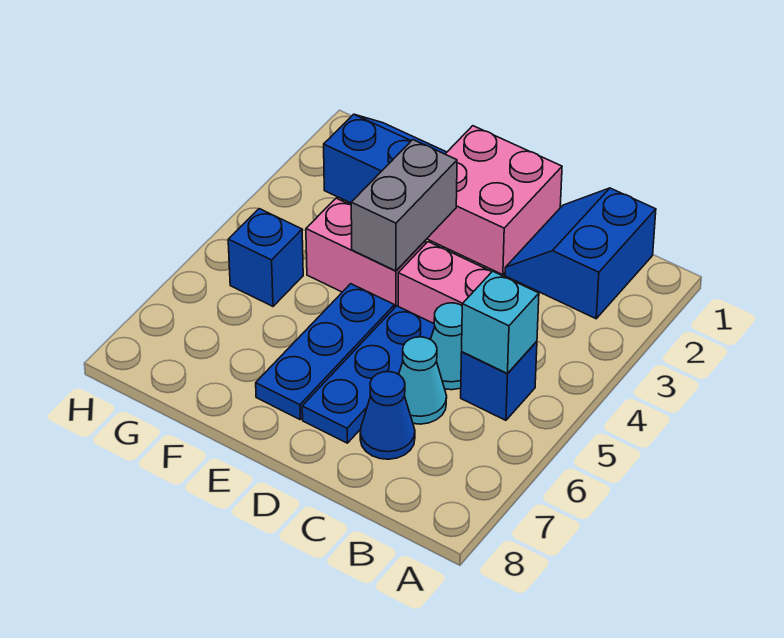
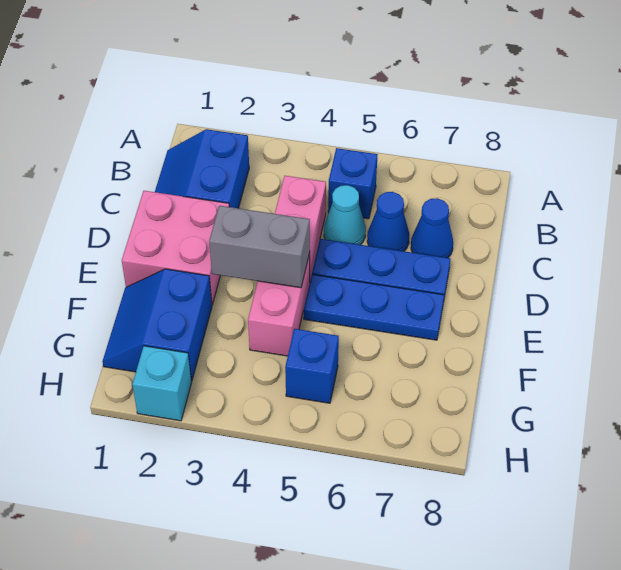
blue 2x2 slope [505,188,656,319] -> blue 2x2 slope turned to [155,129,249,208]
cyan 1x1 brick [462,271,539,374] -> cyan 1x1 brick moved to [132,346,191,421]
cyan 1x1 cone [399,337,447,424] -> blue 1x1 cone [367,192,409,251]

